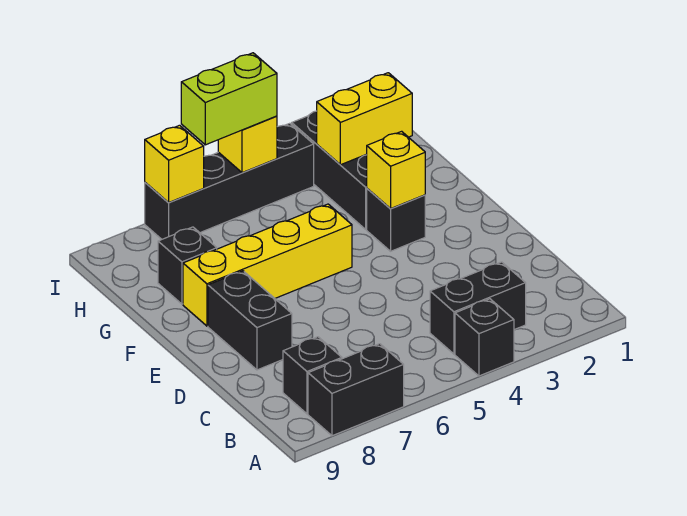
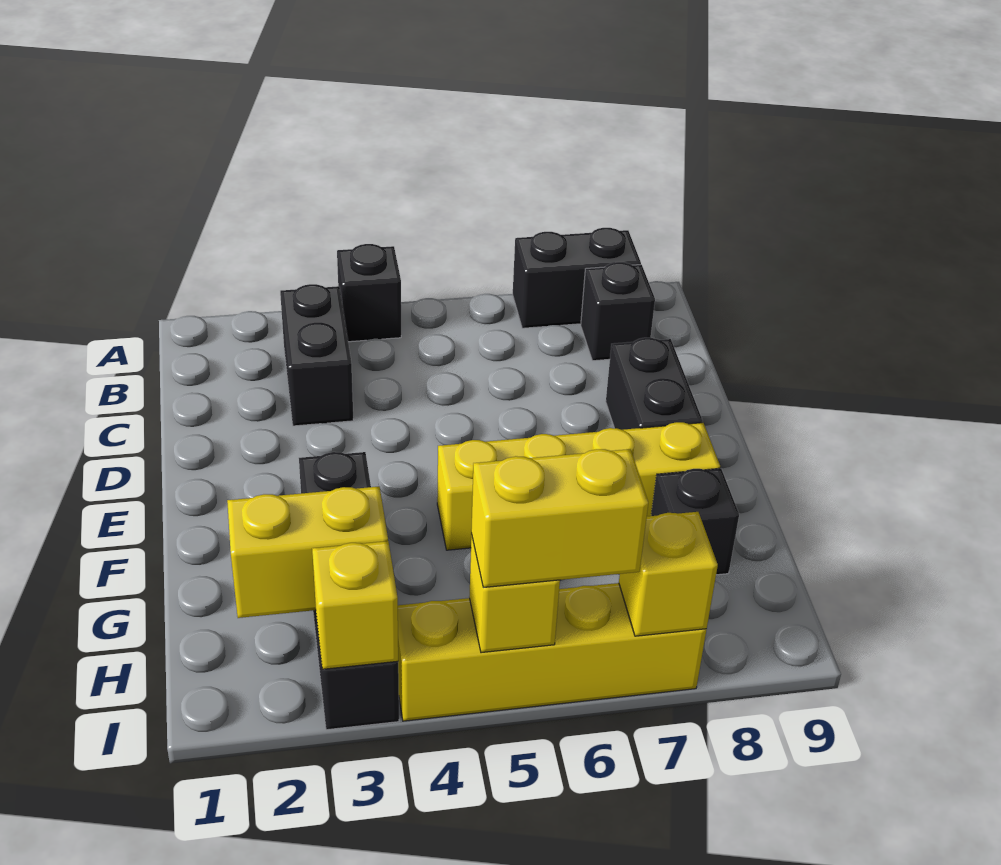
black 1x2 brick [430,262,526,354] -> black 1x2 brick turned to [280,284,353,426]
yellow 1x1 brick [367,131,425,209] -> yellow 1x1 brick moved to [312,541,398,669]
black 1x4 brick [145,123,314,239] -> yellow 1x4 brick [398,583,707,721]
lime 1x2 brick [181,53,277,145] -> yellow 1x2 brick [471,449,648,587]

